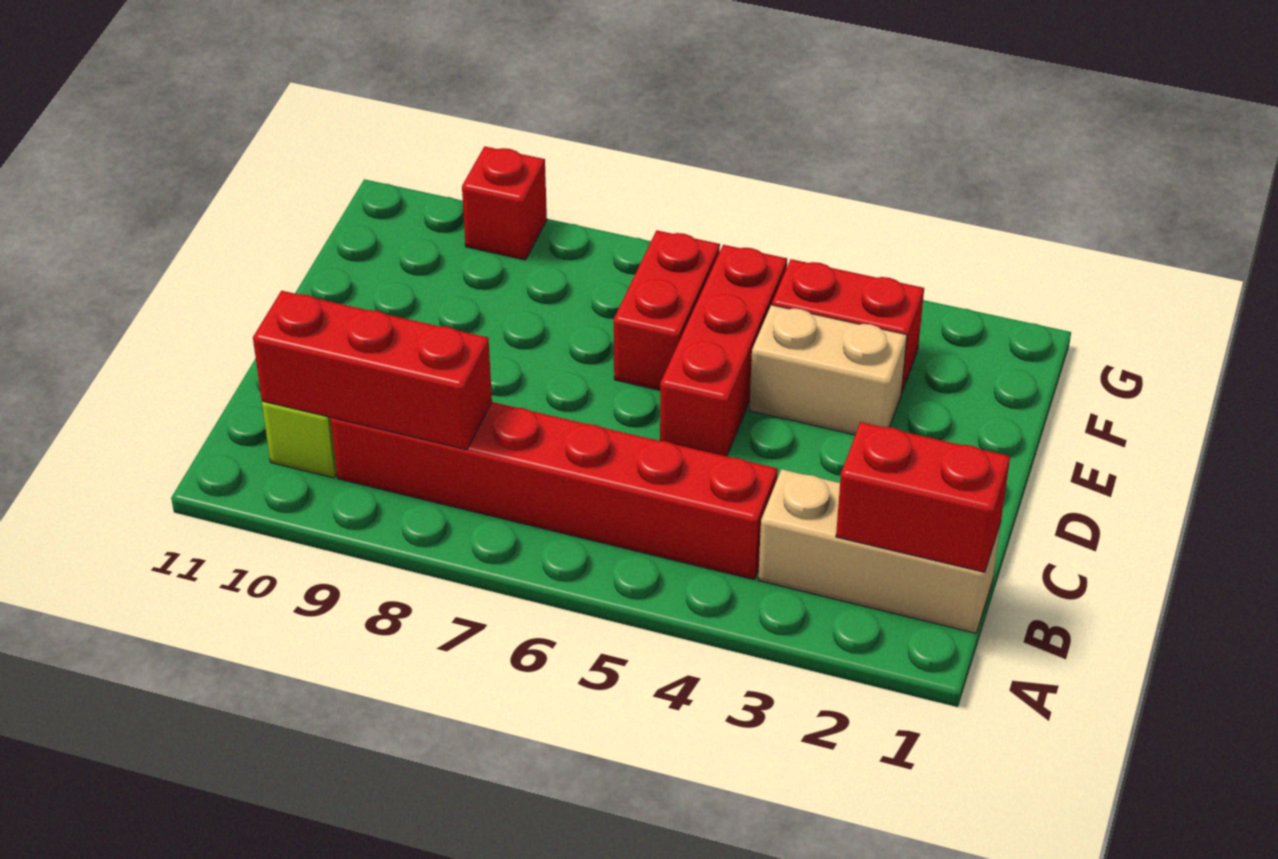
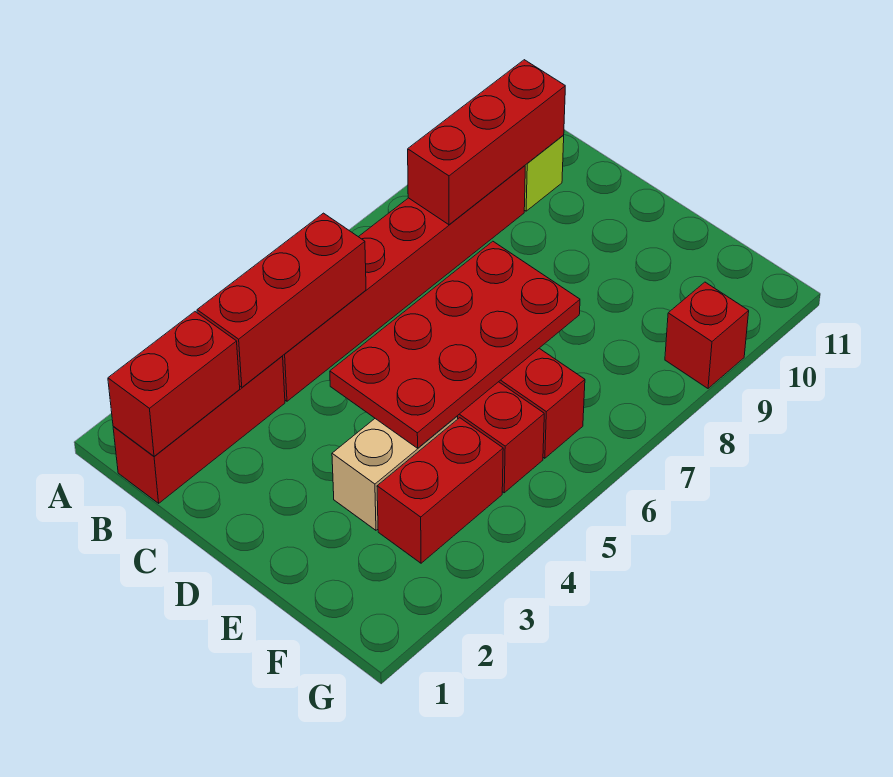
tan 1x3 brick [758,469,1001,633] -> red 1x3 brick [113,356,285,503]
none -> red 1x3 brick [197,213,366,387]
none -> red 2x4 plate [330,241,580,448]

